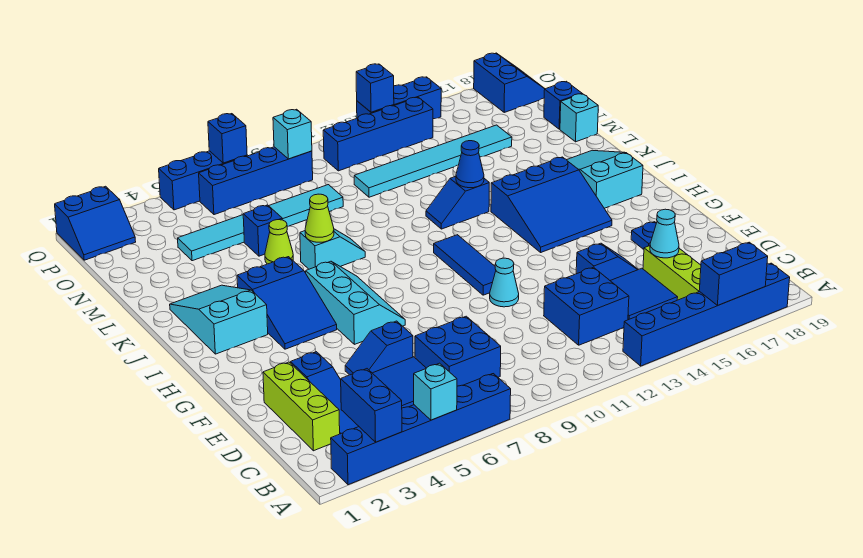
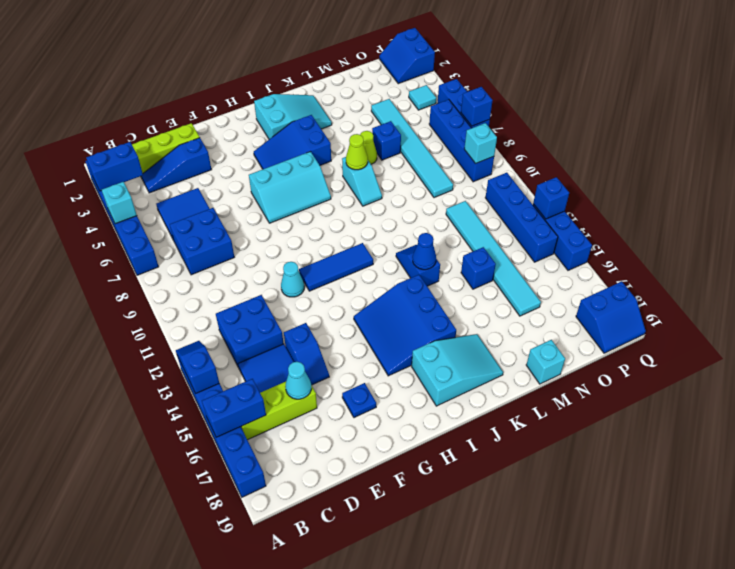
blue 1x2 brick [699,242,768,305] -> blue 1x2 brick turned to [202,379,266,437]
blue 1x2 slope [345,321,413,375] -> blue 1x2 slope moved to [176,341,219,394]
blue 1x1 brick [544,81,582,129] -> blue 1x1 brick moved to [461,247,496,289]
none -> cyan 1x1 tile [409,85,436,110]

